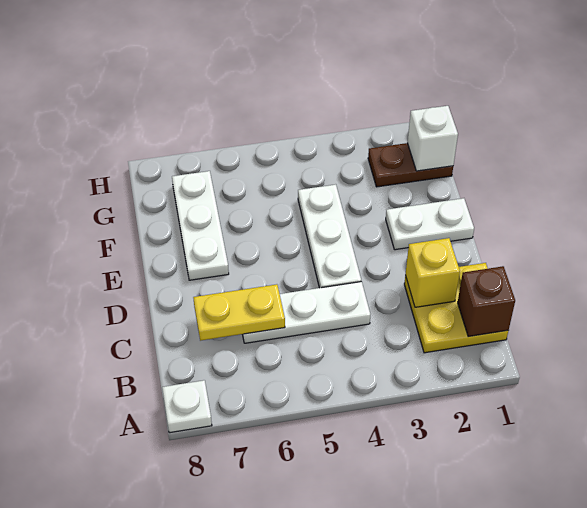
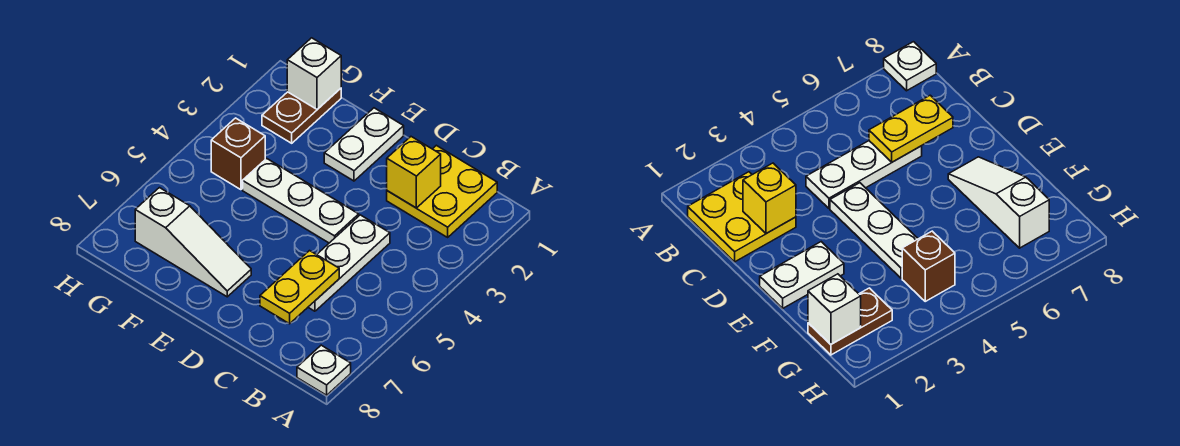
brown 1x1 brick [458,266,515,337] -> brown 1x1 brick moved to [211,118,265,190]
white 1x3 plate [172,171,229,280] -> white 1x3 slope [135,188,251,297]

